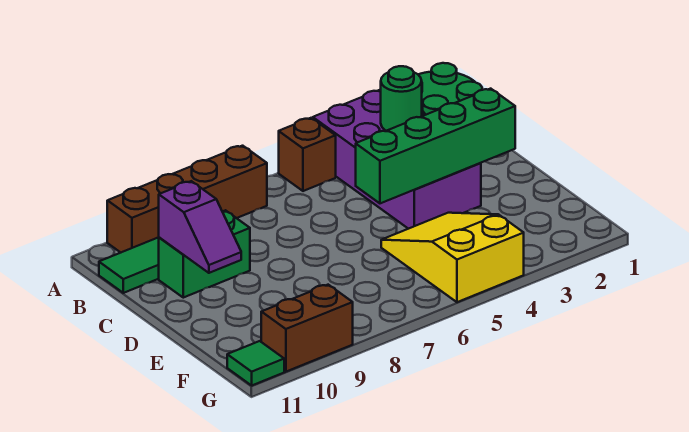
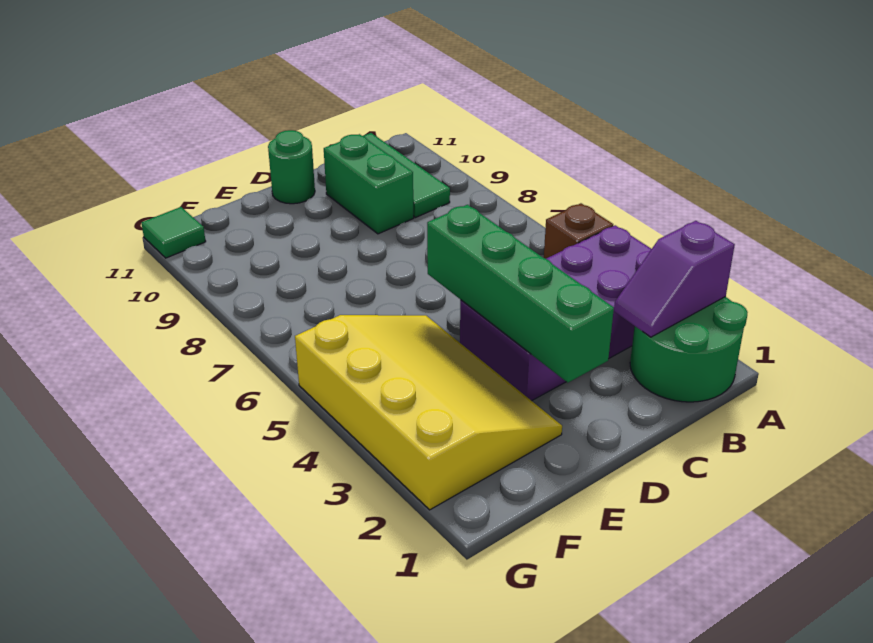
brown 1x4 brick [107,146,267,253] -> none
green 1x1 round brick [381,66,422,131] -> green 1x1 round brick moved to [268,130,315,204]
purple 1x2 slope [159,181,241,273] -> purple 1x2 slope moved to [614,221,735,337]
yellow 2x3 slope [381,213,524,302] -> yellow 3x4 slope [295,315,562,510]
brown 1x2 brick [261,285,353,372] -> none

